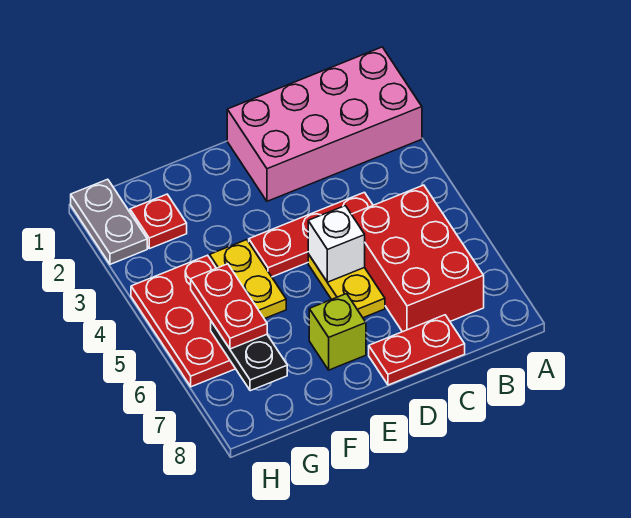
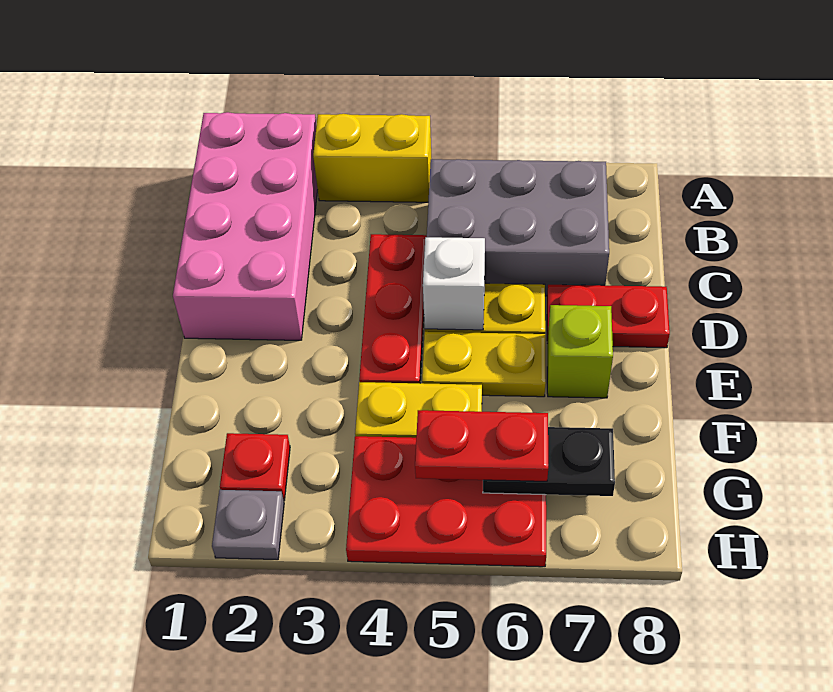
none -> yellow 1x2 brick [313,114,431,202]
red 2x3 brick [351,185,484,332] -> grey 2x3 brick [427,159,609,296]
red 1x2 plate [369,315,465,385] -> red 1x2 plate turned to [547,285,670,348]
none -> yellow 1x2 plate [422,332,546,397]
grey 1x2 plate [71,179,147,264] -> grey 1x1 plate [212,490,284,560]

